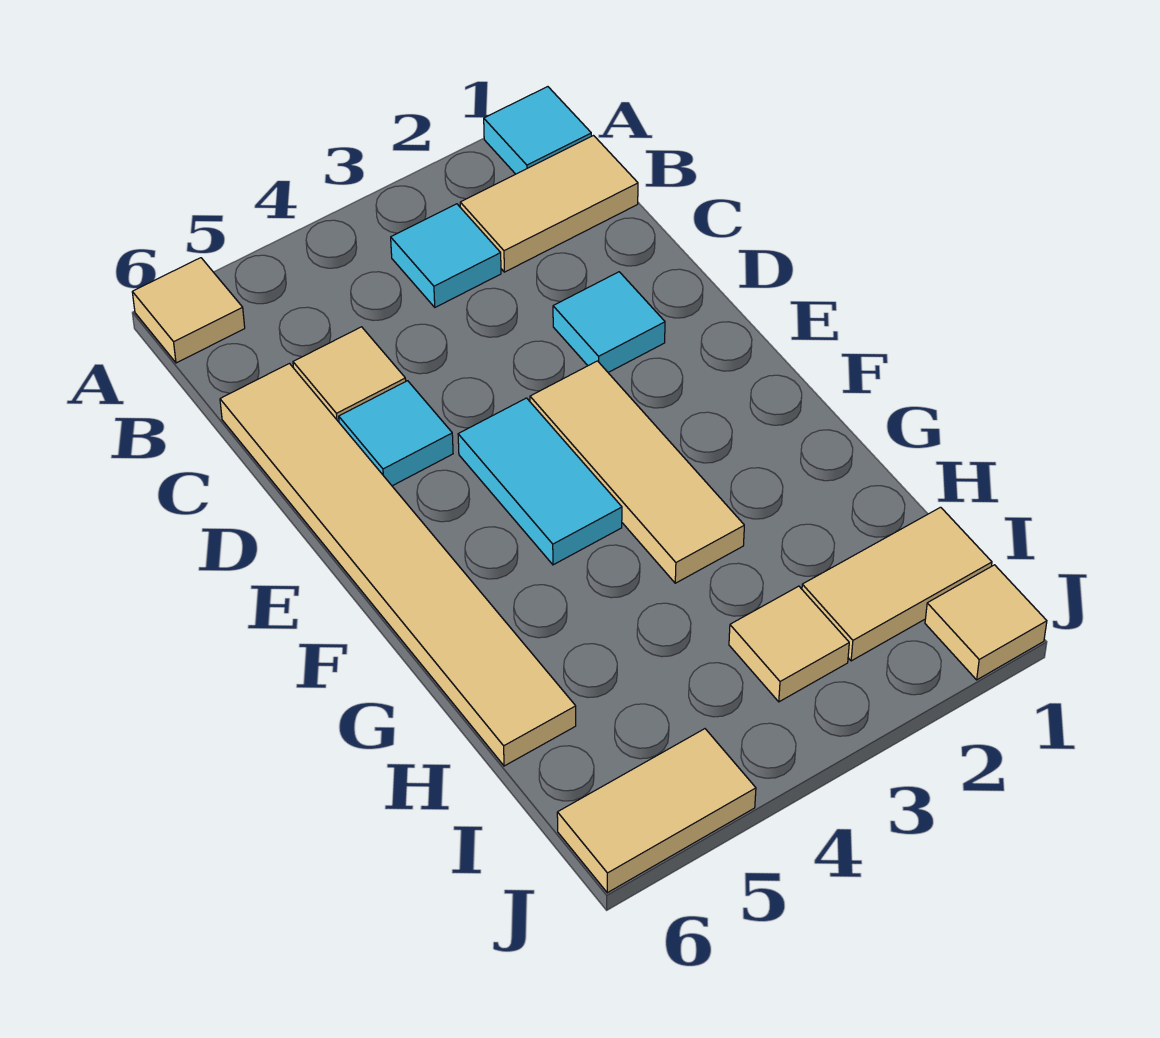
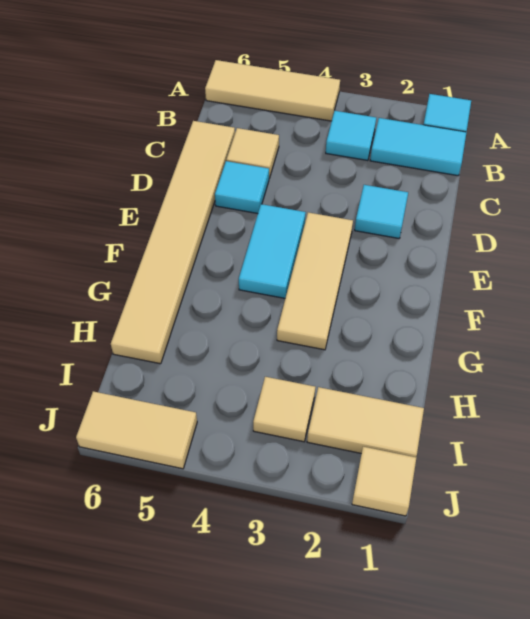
tan 1x1 tile [132,258,245,363] -> tan 1x3 tile [205,60,340,121]
tan 1x2 tile [460,136,638,272] -> cyan 1x2 tile [370,118,466,176]

